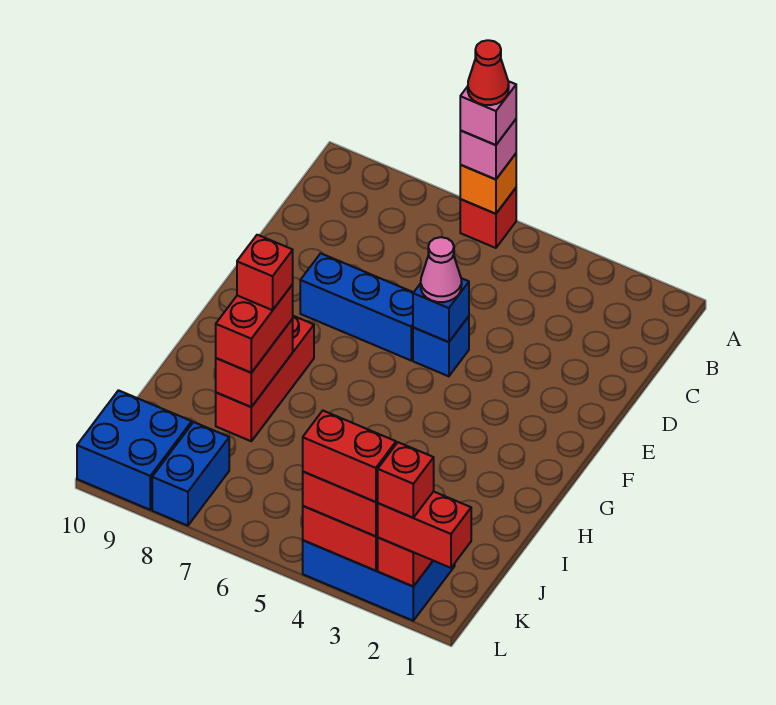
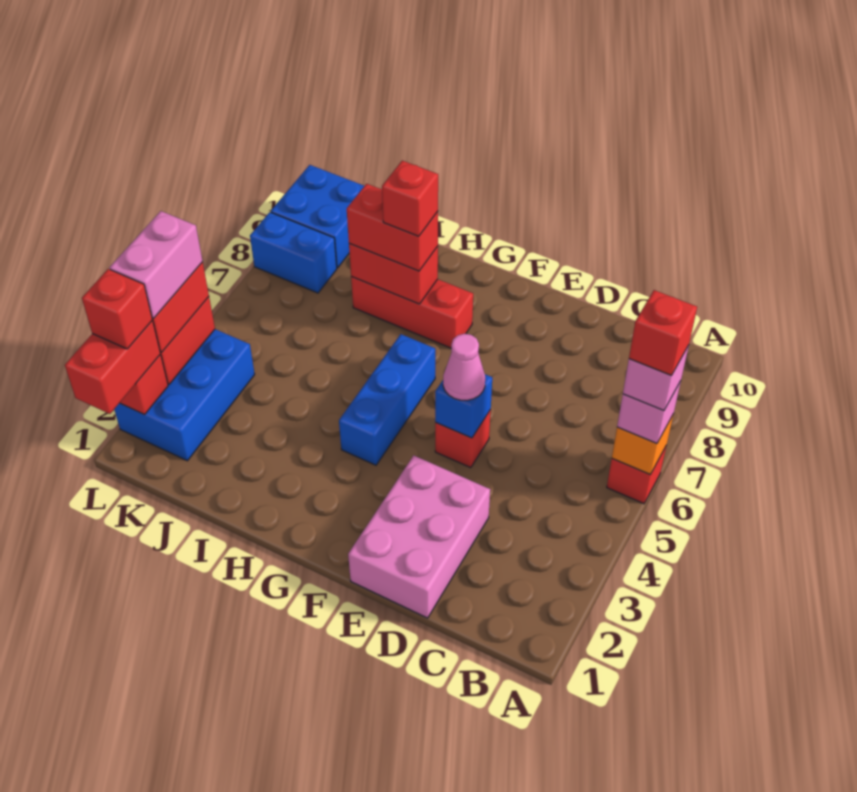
red 1x1 cone [468,40,509,105] -> red 1x1 brick [629,290,697,375]
none -> pink 2x3 brick [348,456,490,618]
blue 1x1 brick [413,316,469,376] -> red 1x1 brick [435,410,491,468]
blue 1x3 brick [300,253,414,360] -> blue 1x3 brick moved to [339,334,435,465]
red 1x2 brick [303,411,396,502] -> pink 1x2 brick [110,211,203,318]

